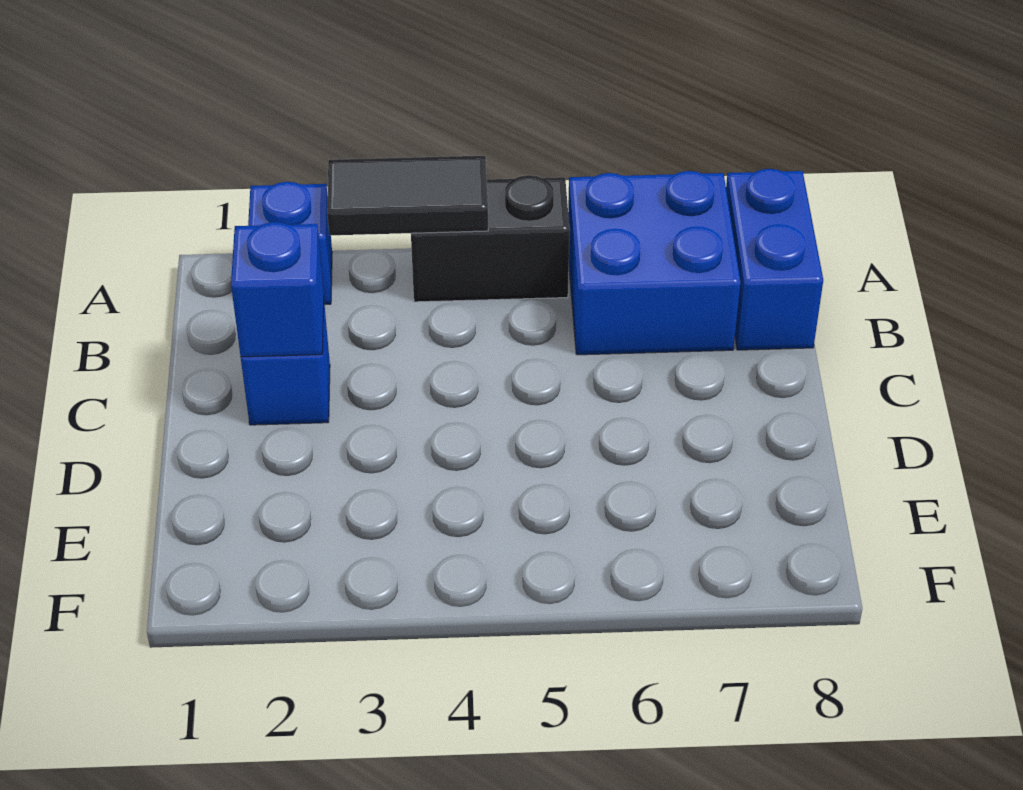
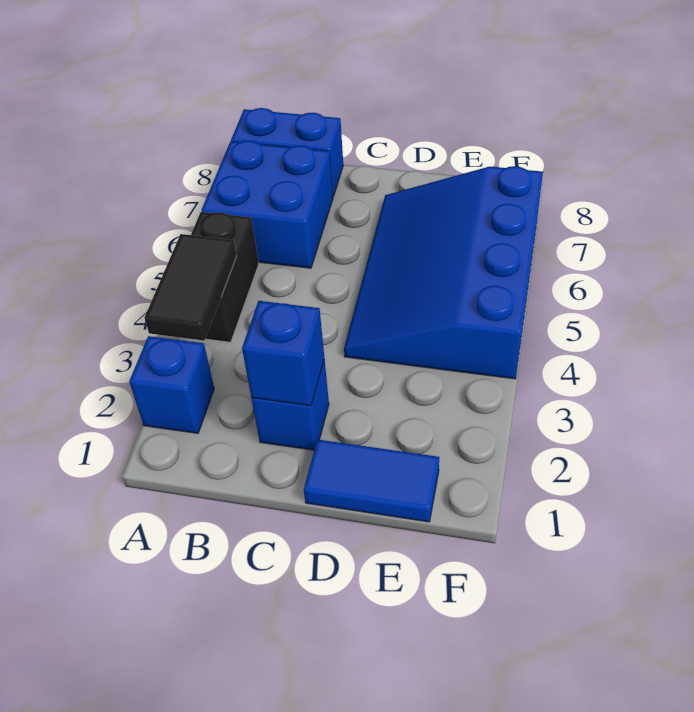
none -> blue 1x2 tile [304,439,439,522]
none -> blue 3x4 slope [344,166,543,379]

